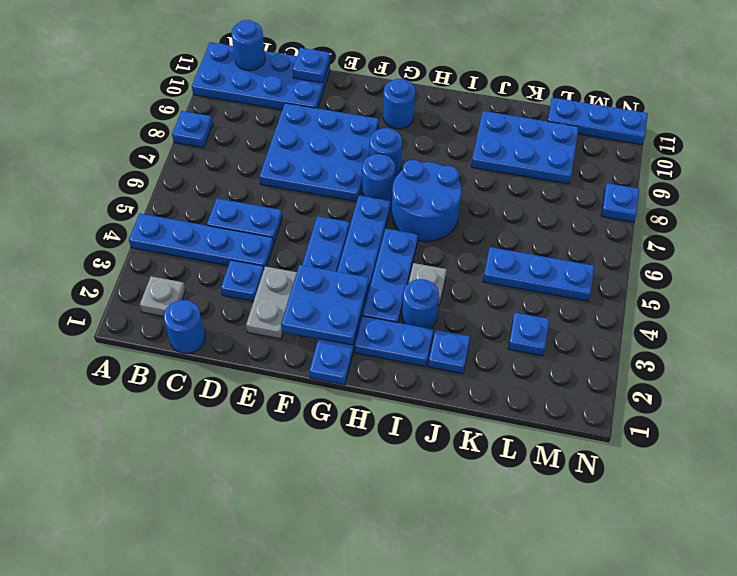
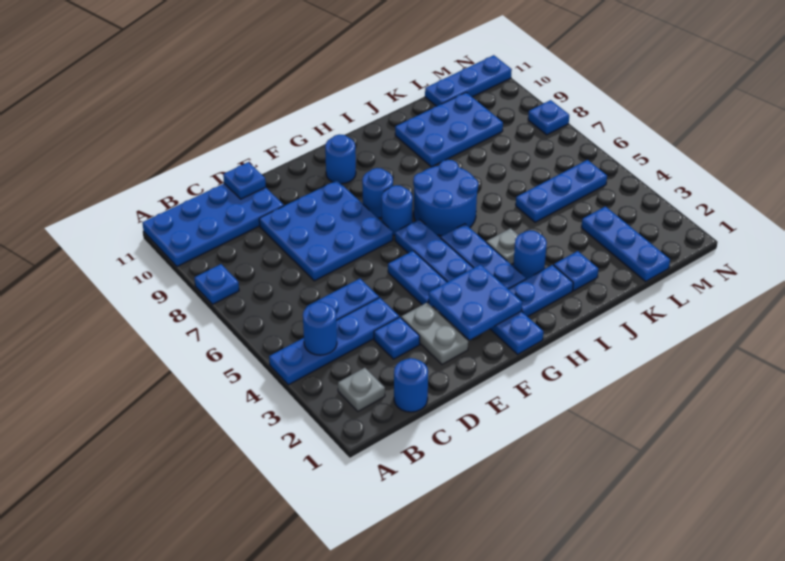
blue 1x1 round brick [232,20,265,71] -> blue 1x1 round brick moved to [303,302,337,355]
blue 1x1 plate [508,313,549,356] -> blue 1x3 plate [581,206,670,281]

